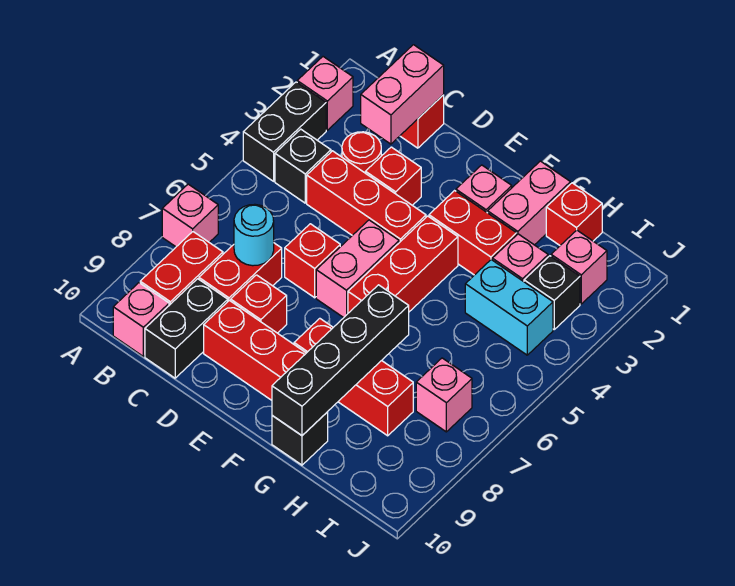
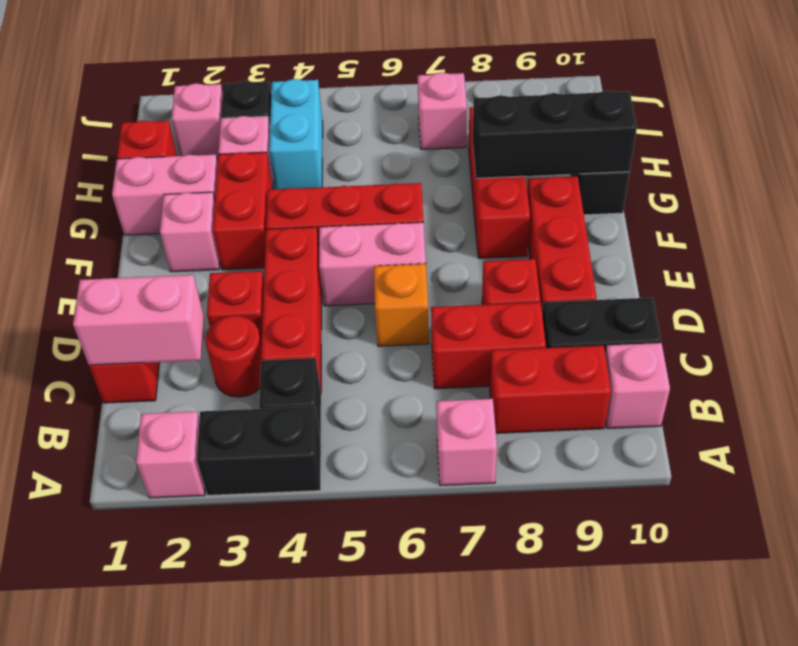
cyan 1x1 round brick [234,204,274,266] -> none
red 1x1 brick [285,224,340,298] -> orange 1x1 brick [374,264,429,346]
black 1x4 brick [272,285,409,435] -> black 1x3 brick [473,91,637,178]

